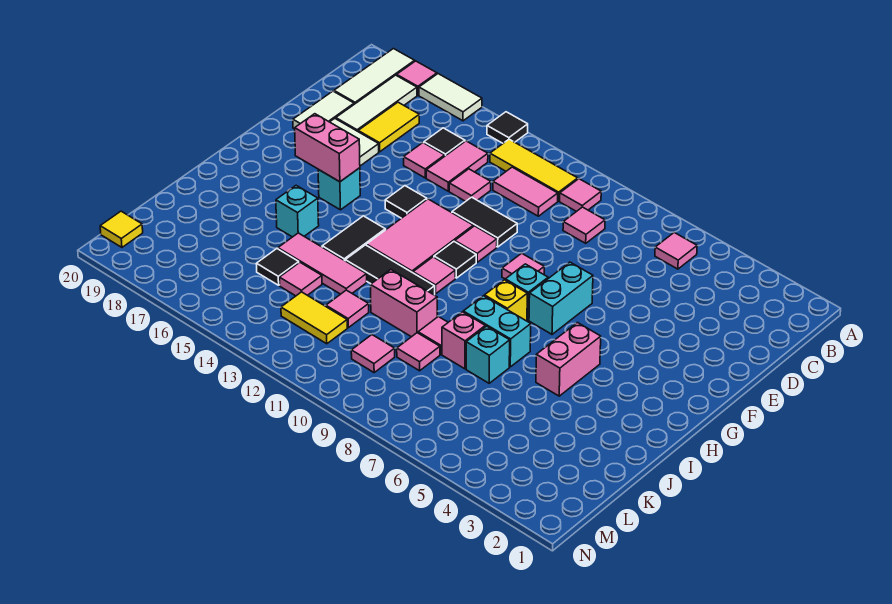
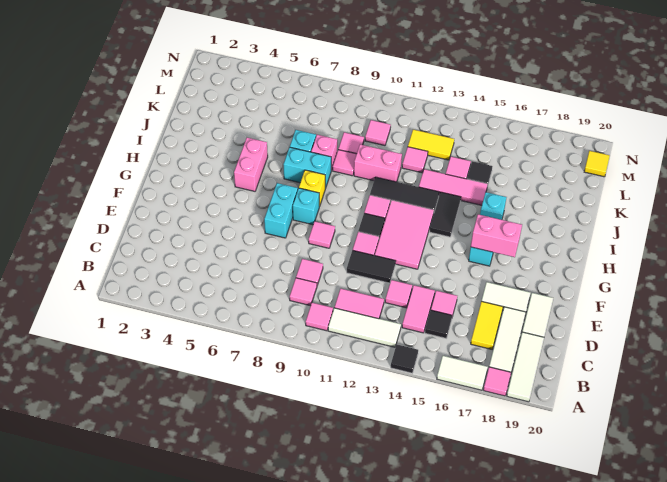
pink 1x1 tile [655,233,697,269] -> pink 1x1 tile moved to [296,259,323,285]
yellow 1x3 tile [490,139,578,201] -> white 1x3 tile [328,308,401,347]
black 1x1 tile [385,186,427,218] -> none

